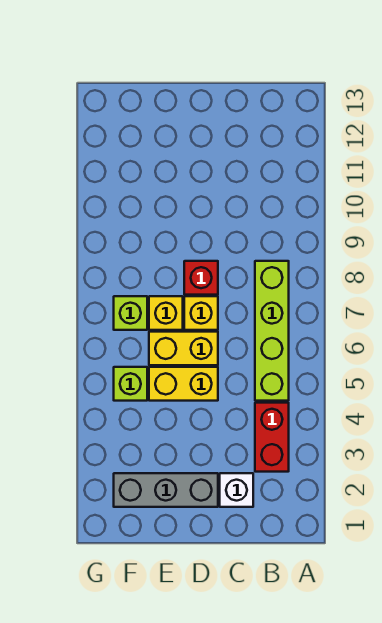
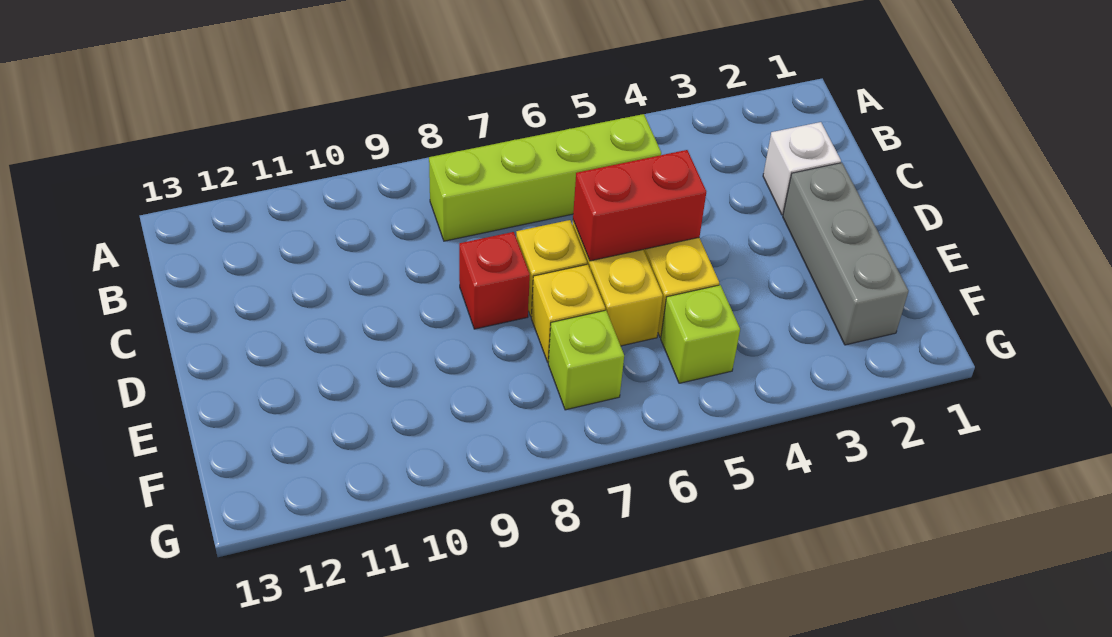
red 1x2 brick [255,403,289,472] -> red 1x2 brick moved to [573,150,706,261]

